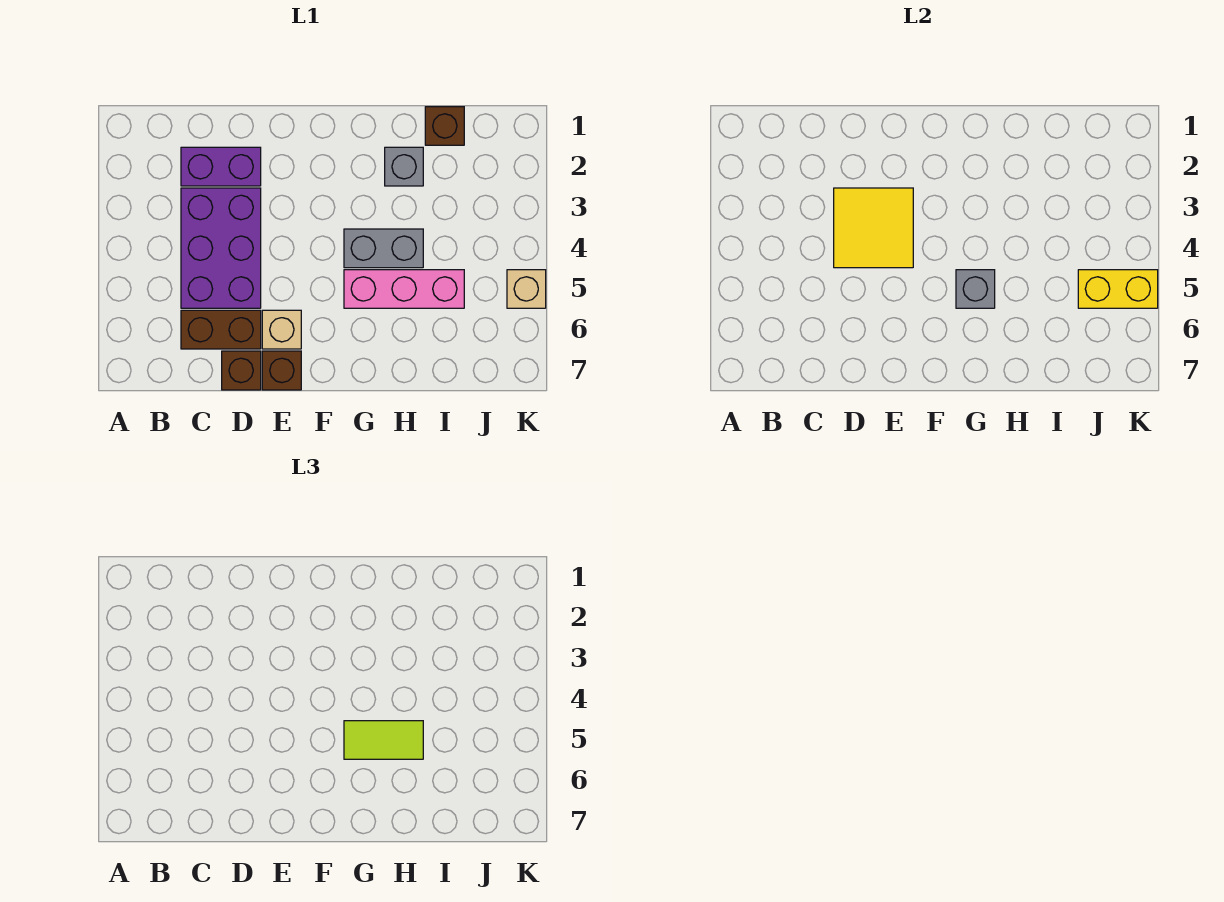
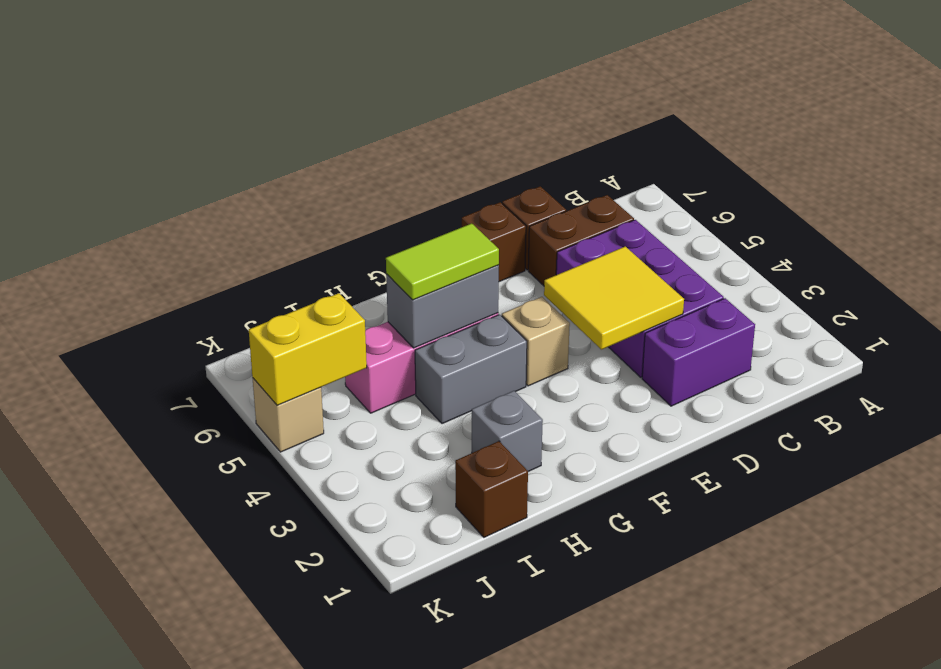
tan 1x1 brick [262,310,301,349] -> tan 1x1 brick moved to [502,297,570,386]
grey 1x1 brick [956,270,995,308] -> grey 1x2 brick [386,265,499,348]

